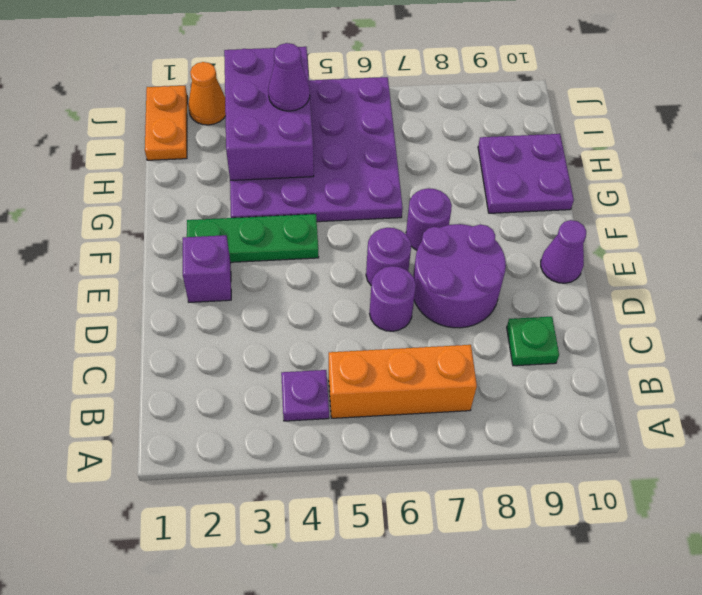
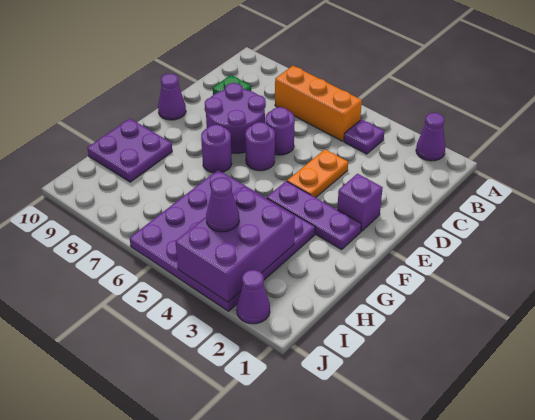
none -> purple 1x1 cone [416,113,446,161]
green 1x3 plate [187,214,319,262] -> purple 1x3 plate [267,181,361,250]
orange 1x2 plate [145,86,187,160] -> orange 1x2 plate moved to [287,149,348,198]
orange 1x1 cone [188,62,226,125] -> purple 1x1 cone [237,270,270,324]

